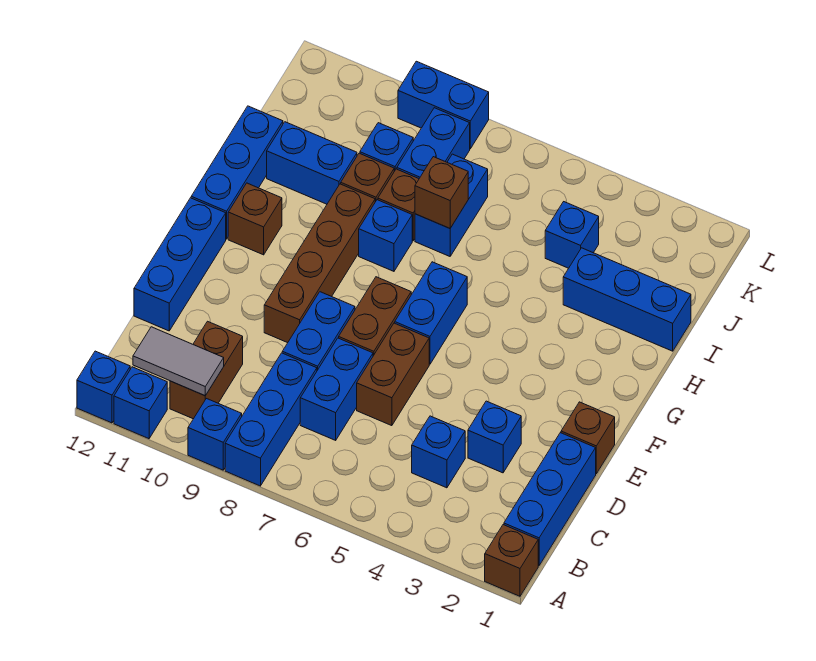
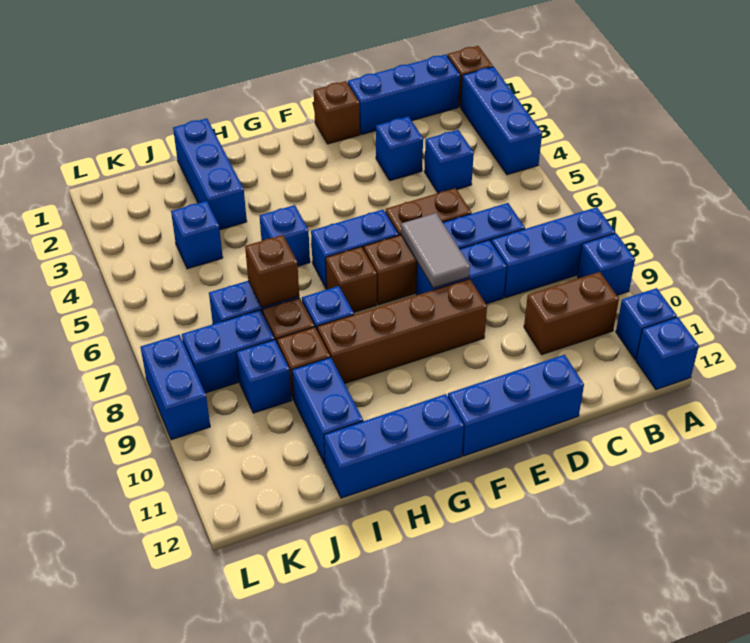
none -> blue 1x3 brick [461,67,542,175]
grey 1x2 tile [133,327,224,396] -> grey 1x2 tile moved to [401,213,470,288]
brown 1x1 brick [228,183,282,255] -> brown 1x1 brick moved to [326,247,377,312]
none -> blue 1x1 brick [260,205,310,266]

